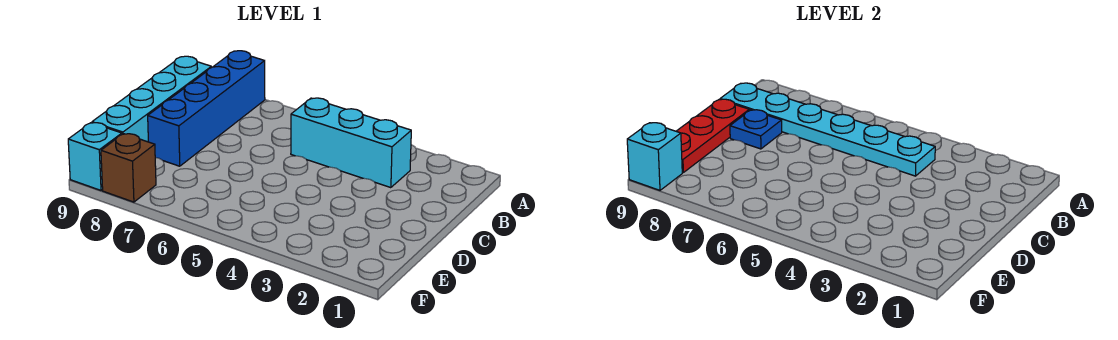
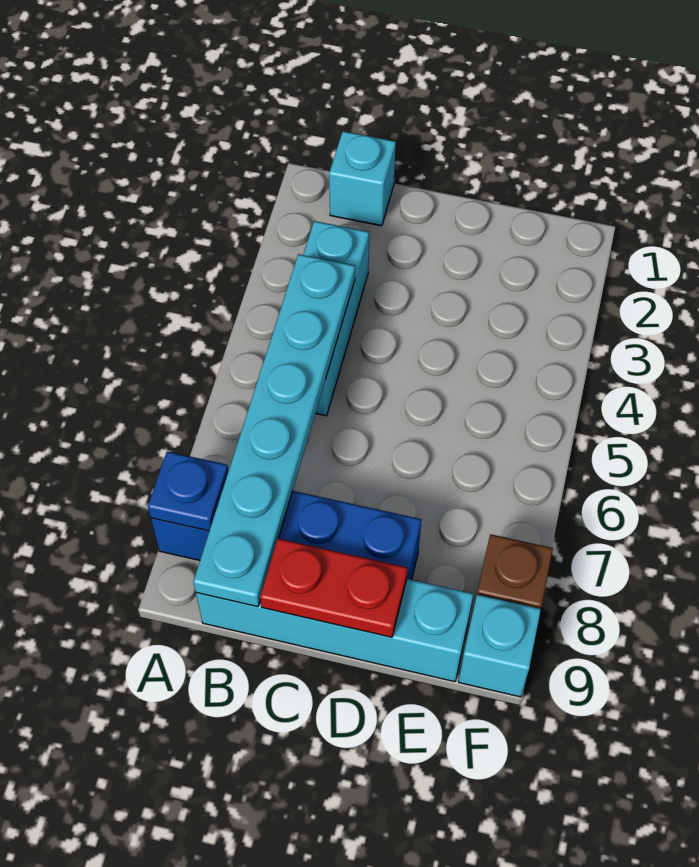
blue 1x1 plate [730,110,782,149] -> blue 1x1 plate moved to [148,452,228,531]
red 1x3 plate [676,99,749,172] -> red 1x2 plate [260,539,408,637]
cyan 1x1 brick [627,123,682,190] -> cyan 1x1 brick moved to [329,131,396,226]

